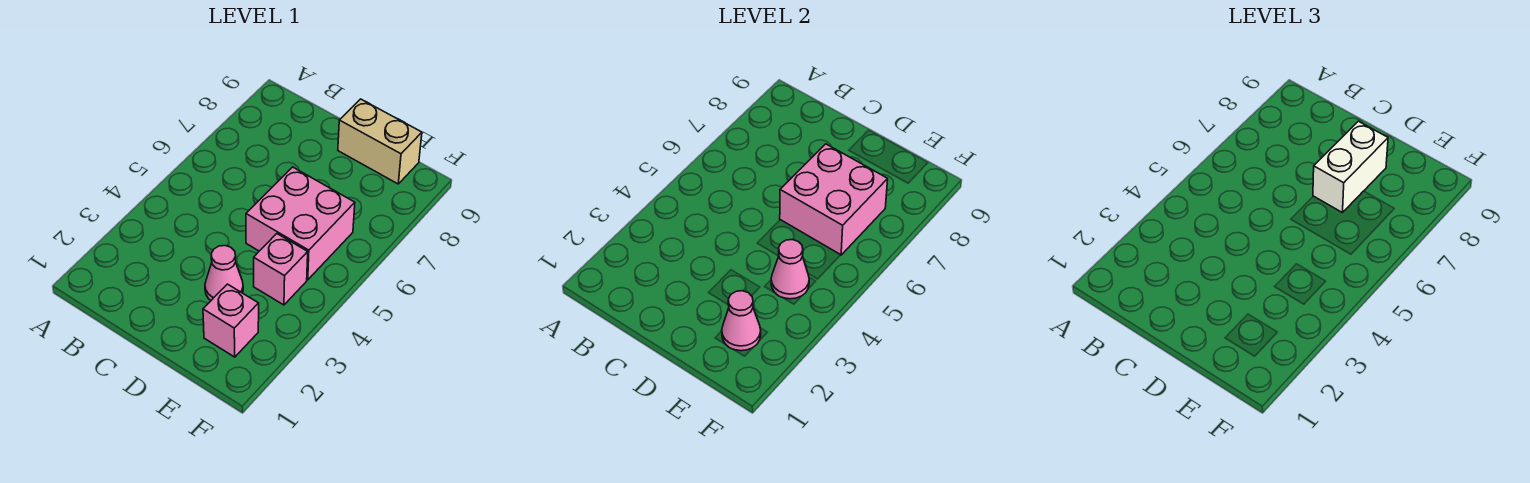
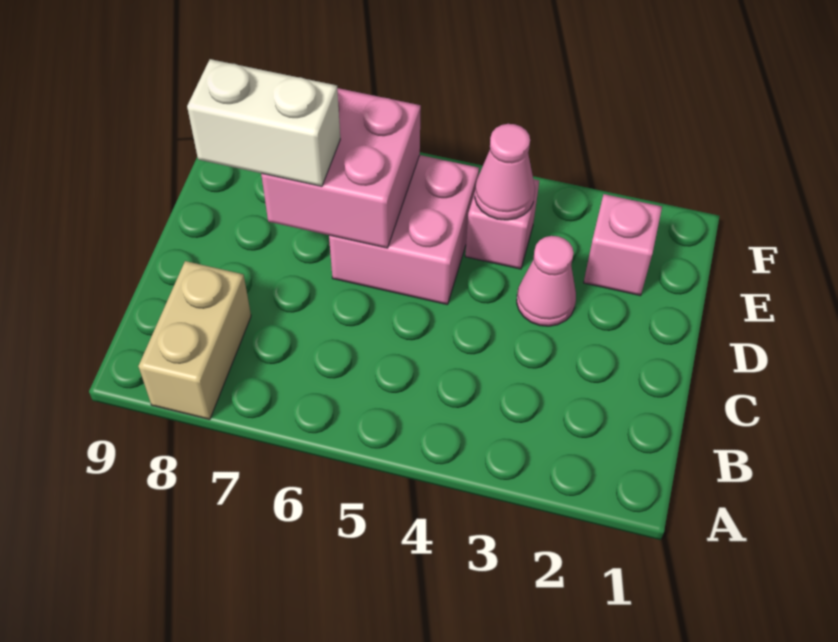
tan 1x2 brick [338,99,422,184] -> tan 1x2 brick moved to [138,261,251,420]
pink 1x1 cone [722,291,761,351] -> none

